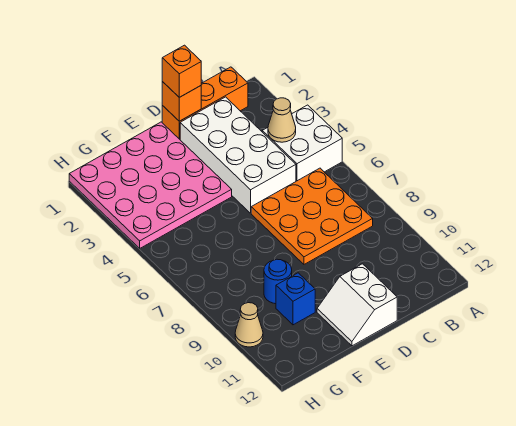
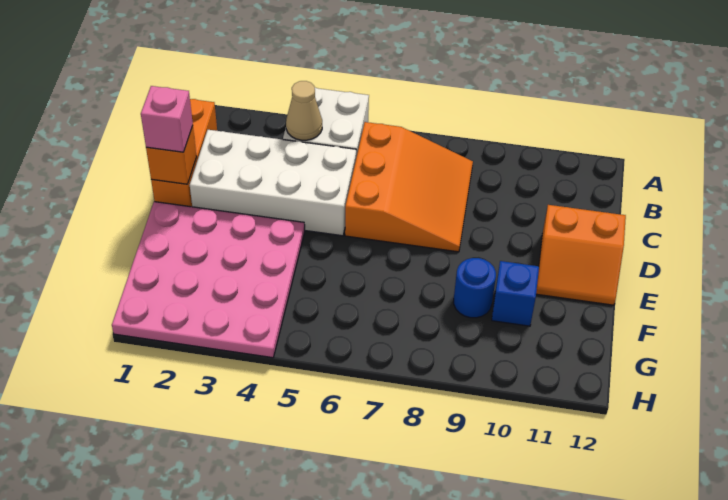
orange 3x3 plate [251,168,373,264] -> orange 3x3 slope [345,122,473,252]
orange 1x1 brick [162,45,201,97] -> pink 1x1 brick [141,86,193,152]
white 2x2 slope [317,264,397,346] -> orange 2x2 slope [536,205,626,305]
tan 1x1 cone [235,303,263,347] -> none

